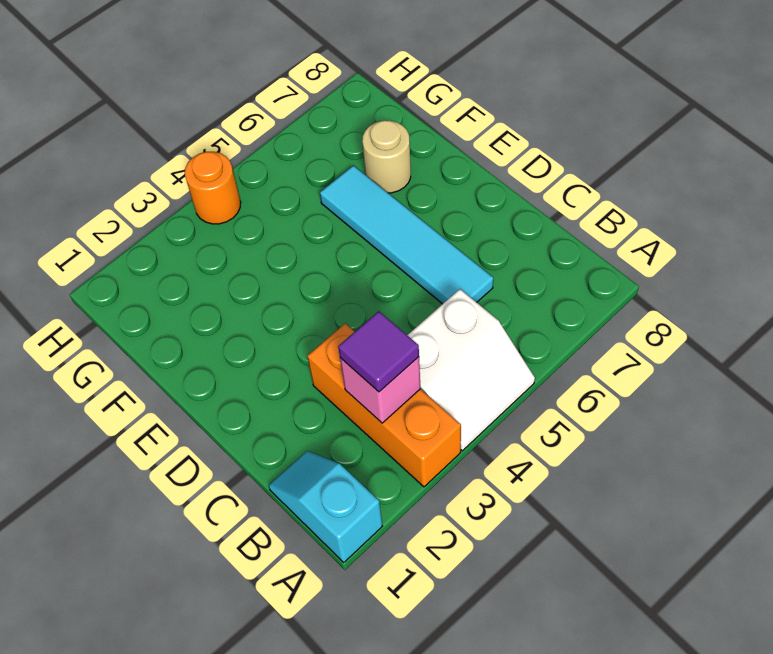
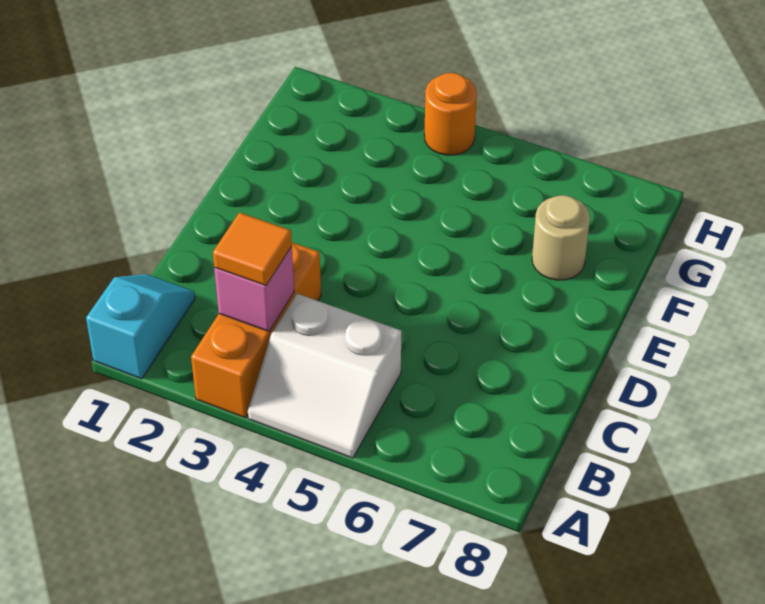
purple 1x1 tile [338,311,419,392] -> orange 1x1 tile [213,212,292,286]
cyan 1x4 tile [320,165,493,304] -> none

